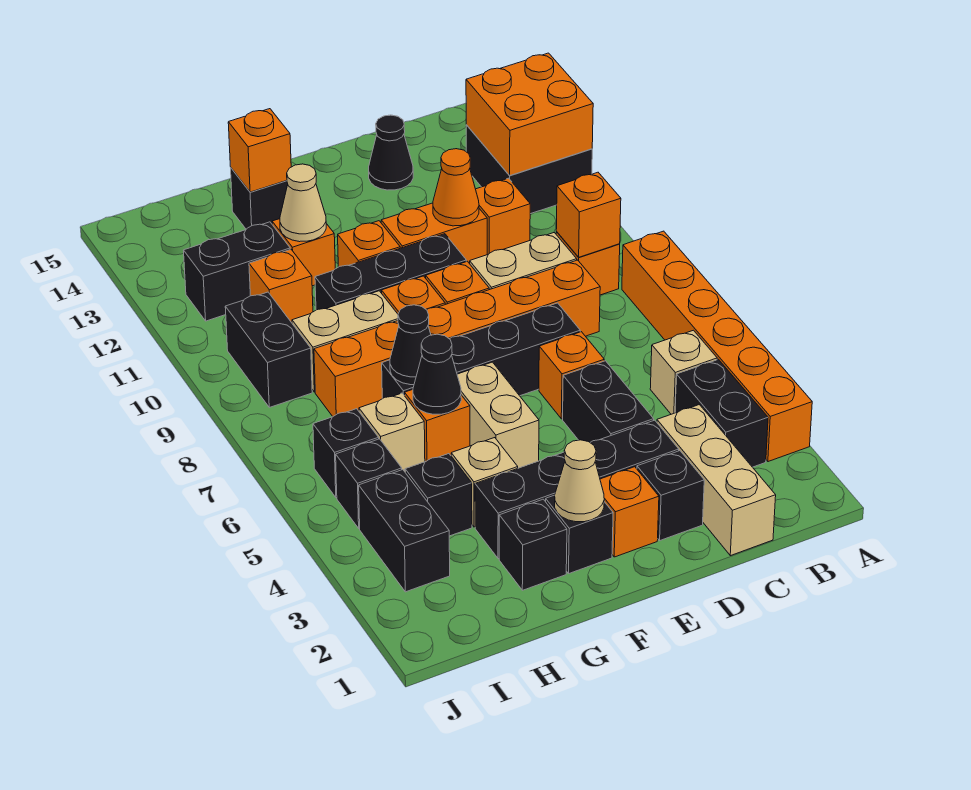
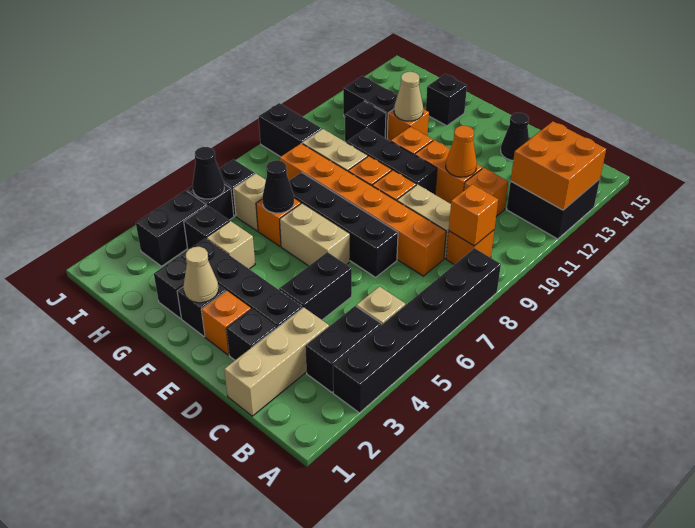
orange 1x6 brick [622,231,812,462] -> black 1x6 brick [333,248,501,413]
orange 1x1 brick [539,332,604,419] -> none
tan 1x2 brick [457,362,539,468] -> tan 1x2 brick turned to [280,203,350,266]
black 1x1 cone [390,305,431,385] -> black 1x1 cone moved to [193,147,224,199]
orange 1x1 brick [228,109,291,192] -> none
orange 1x1 brick [249,250,313,323] -> black 1x1 brick [345,101,386,142]
black 1x2 brick [225,292,312,407] -> black 1x2 brick turned to [259,103,322,157]

